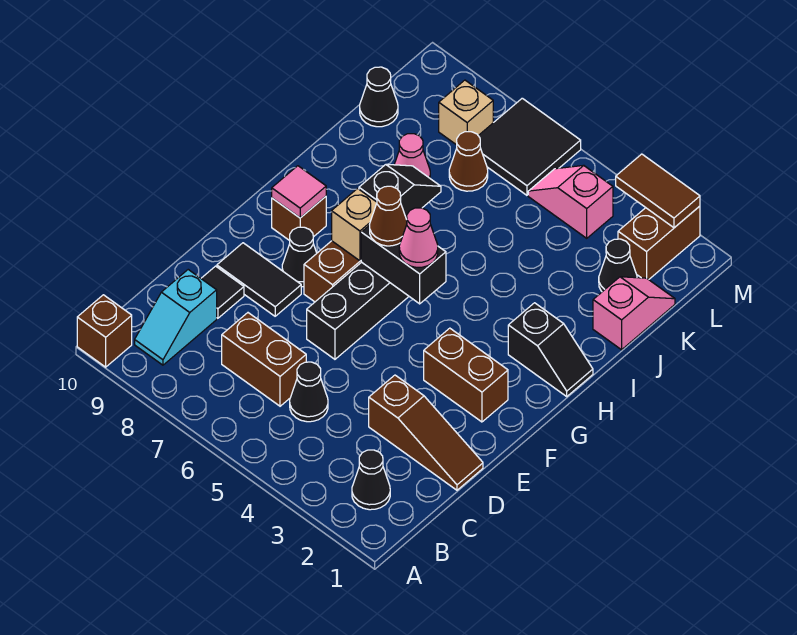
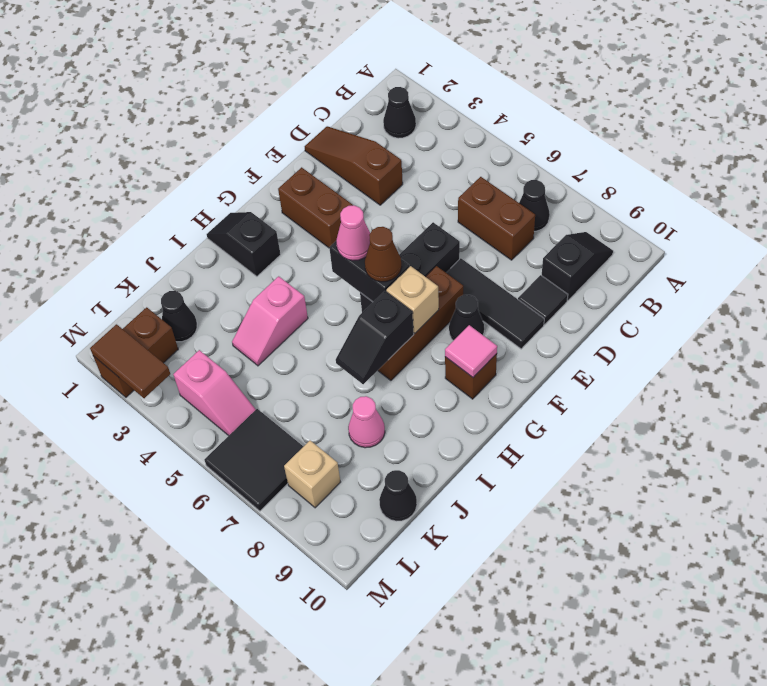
brown 1x1 brick [77,295,132,367] -> none
cyan 1x2 slope [135,270,217,365] -> black 1x2 slope [542,232,613,300]
black 1x1 cone [290,362,328,422] -> black 1x1 cone moved to [519,180,550,231]
black 1x2 tile [217,243,301,316] -> black 1x3 tile [446,258,544,349]
pink 1x2 slope [593,277,675,350] -> pink 1x2 slope moved to [232,276,308,366]
brown 1x1 cone [449,132,488,191] -> none

